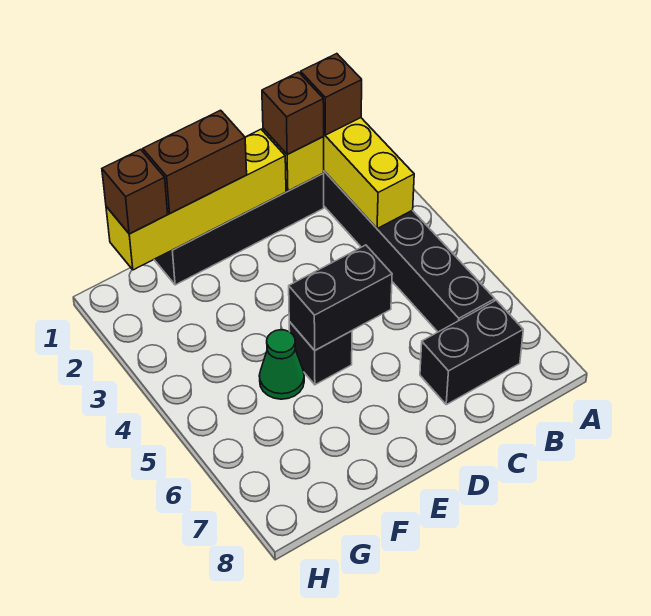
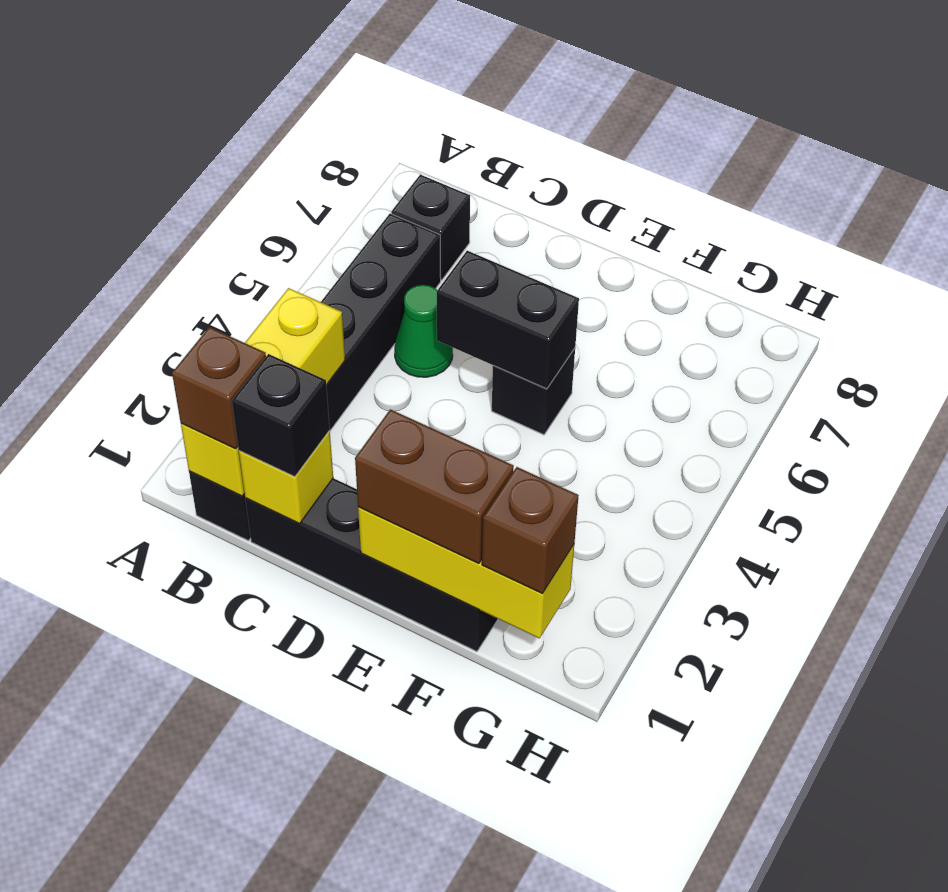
black 1x2 brick [420,300,523,405] -> black 1x1 brick [391,174,470,280]
brown 1x1 brick [262,72,324,154] -> black 1x1 brick [232,354,330,477]
yellow 1x4 brick [106,129,286,270] -> yellow 1x3 brick [358,507,574,638]
green 1x1 cone [259,330,304,399] -> green 1x1 cone moved to [395,285,453,377]

